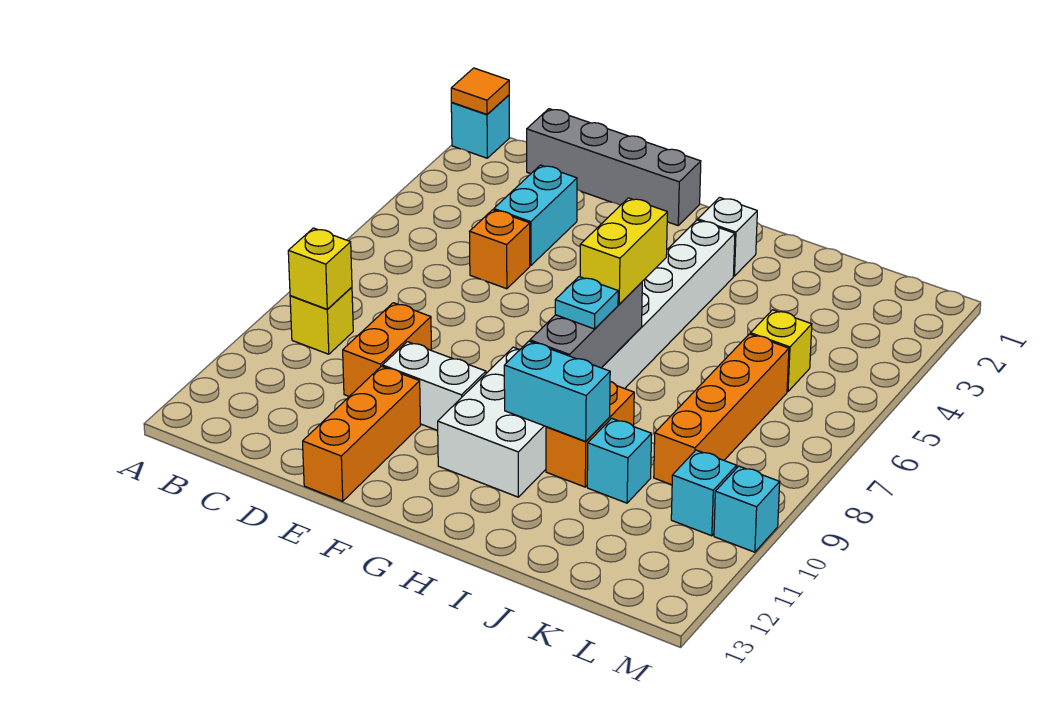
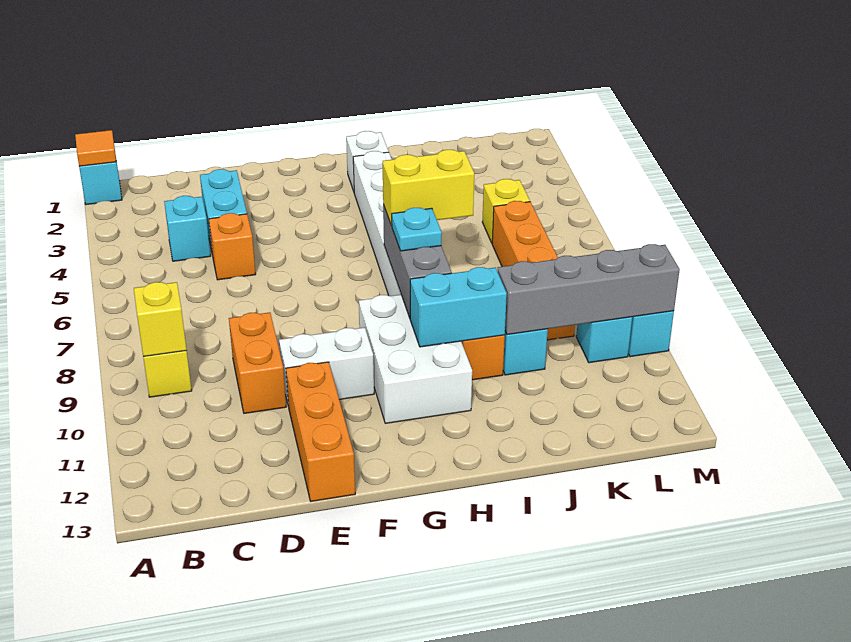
grey 1x4 brick [527,109,701,225] -> grey 1x4 brick moved to [498,244,680,335]
none -> cyan 1x1 brick [164,196,211,261]
yellow 1x2 brick [580,198,667,304] -> yellow 1x2 brick turned to [383,150,474,226]

